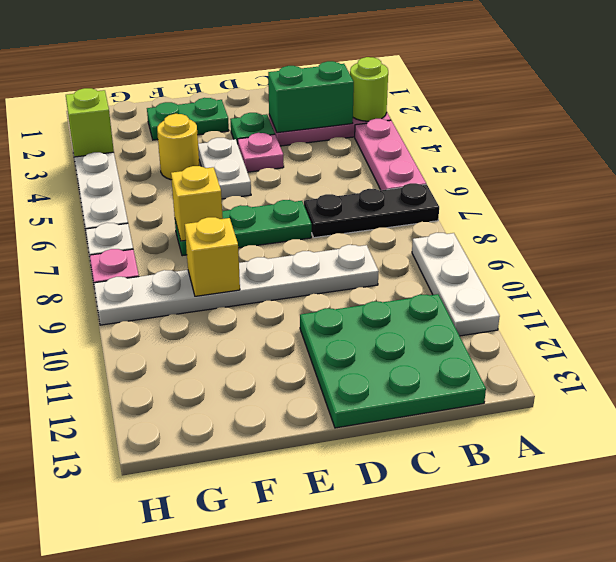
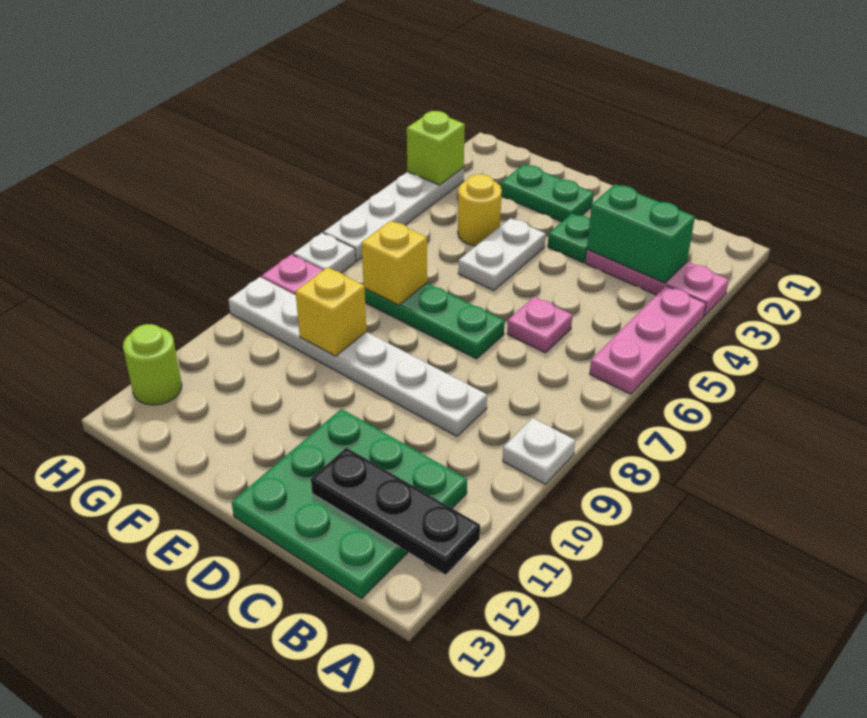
lime 1x1 round brick [350,57,388,121] -> lime 1x1 round brick moved to [123,324,182,405]
black 1x3 plate [304,183,439,238] -> black 1x3 plate moved to [311,448,480,575]
white 1x3 plate [412,233,500,336] -> white 1x1 plate [503,418,575,484]
pink 1x1 plate [238,133,284,172] -> pink 1x1 plate moved to [507,297,572,353]

